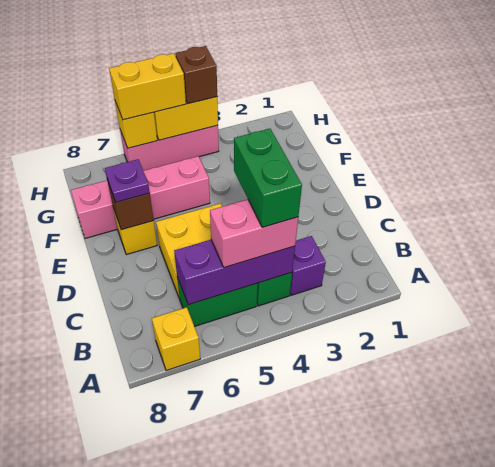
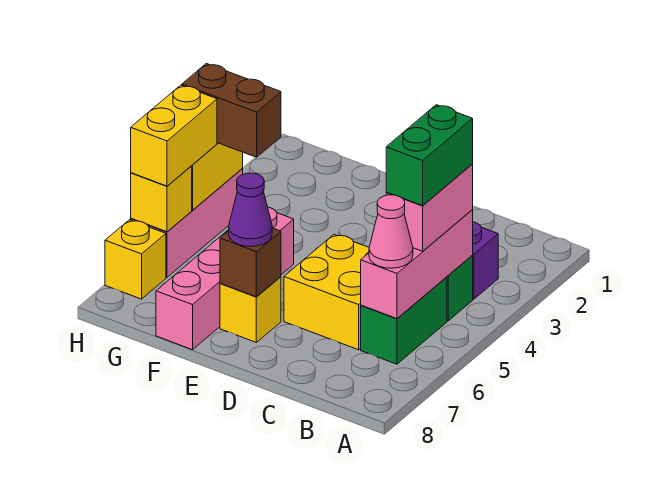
yellow 1x1 brick [152,307,200,371] -> yellow 1x1 brick moved to [105,220,166,299]
purple 1x3 brick [174,240,295,305] -> pink 1x3 brick [361,210,473,319]
green 1x2 brick [234,129,302,227] -> green 1x2 brick turned to [386,105,473,206]
none -> pink 1x1 cone [369,195,413,268]
purple 1x1 plate [105,159,150,202] -> purple 1x1 cone [229,173,272,247]
brown 1x1 brick [175,46,217,104] -> brown 1x2 brick [182,64,281,157]

